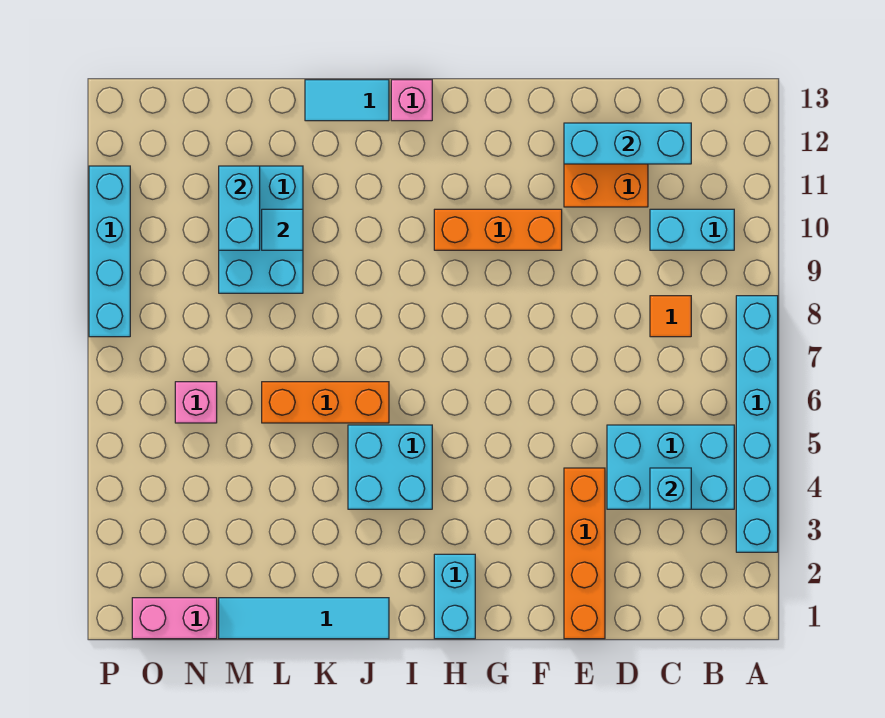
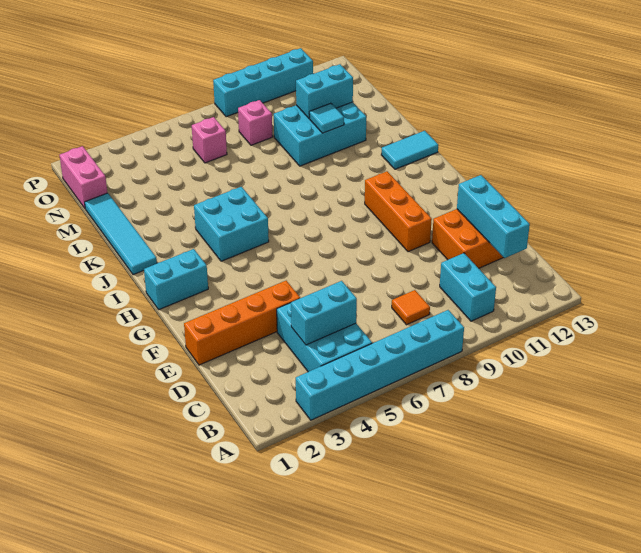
cyan 1x1 brick [650,468,691,509] -> cyan 1x2 brick [291,281,357,345]
pink 1x1 brick [391,80,432,121] -> pink 1x1 brick moved to [238,100,272,145]
orange 1x3 brick [262,382,389,423] -> none
cyan 1x2 tile [305,80,389,121] -> cyan 1x2 tile turned to [381,131,438,169]

